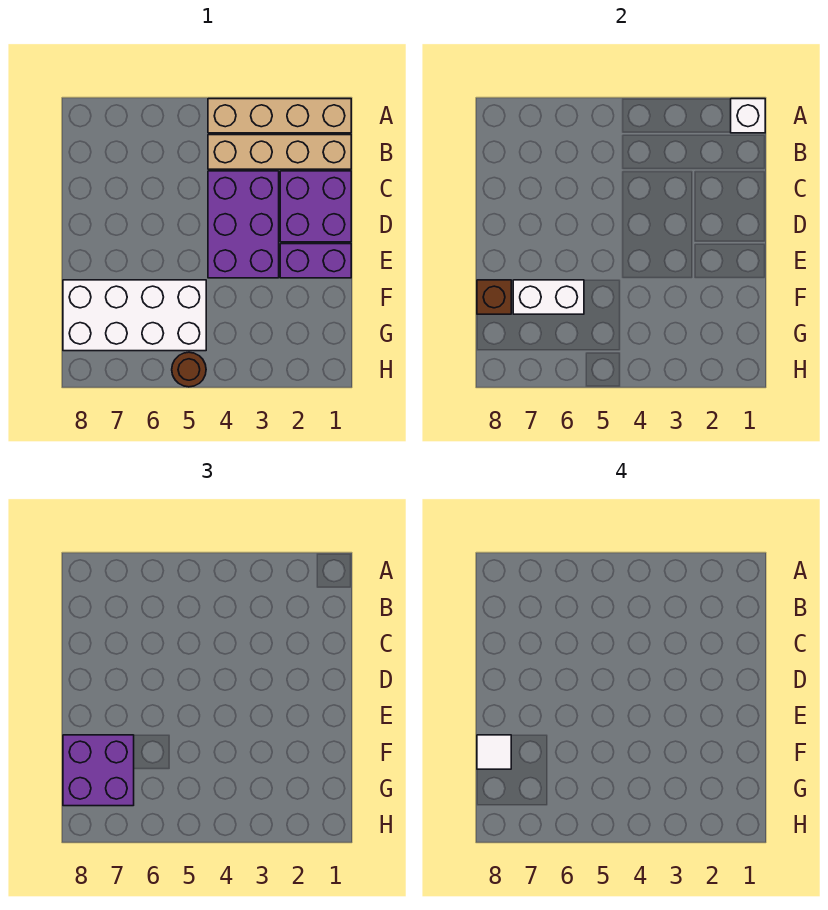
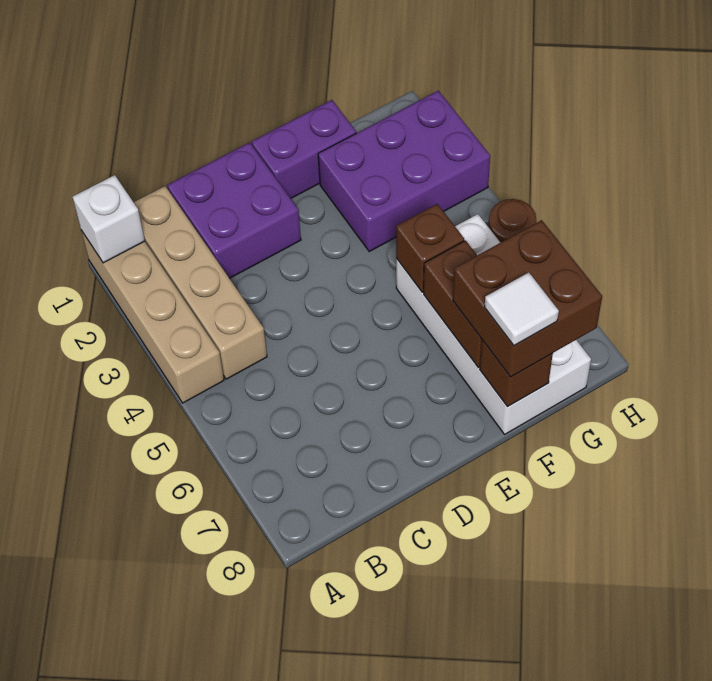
purple 2x3 brick [208,171,279,278] -> purple 2x3 brick moved to [318,91,490,251]
purple 1x2 brick [280,244,351,278] -> purple 1x2 brick turned to [252,100,356,198]
none -> brown 1x1 brick [396,204,464,292]
white 1x2 brick [513,280,584,314] -> brown 1x2 brick [424,241,482,368]
purple 2x2 brick [63,735,134,806] -> brown 2x2 brick [453,220,602,377]

